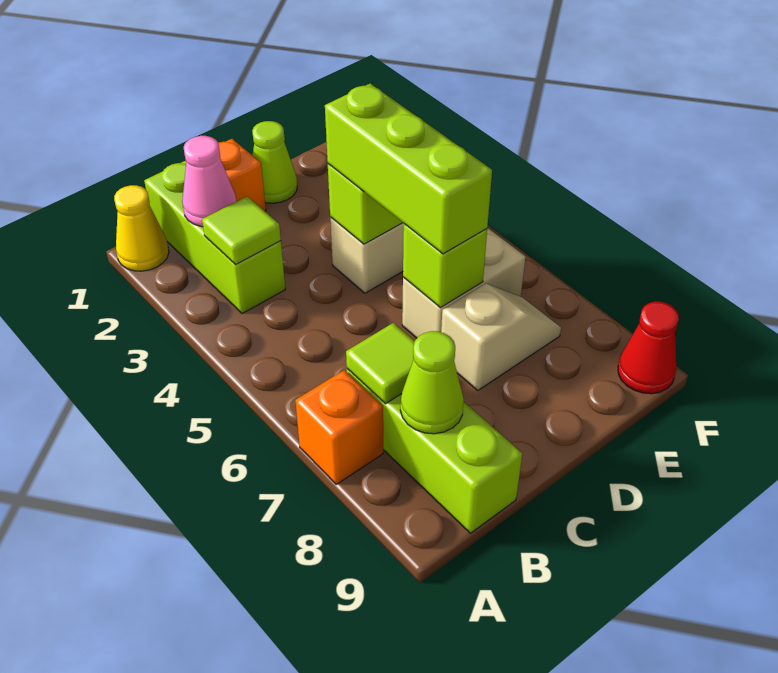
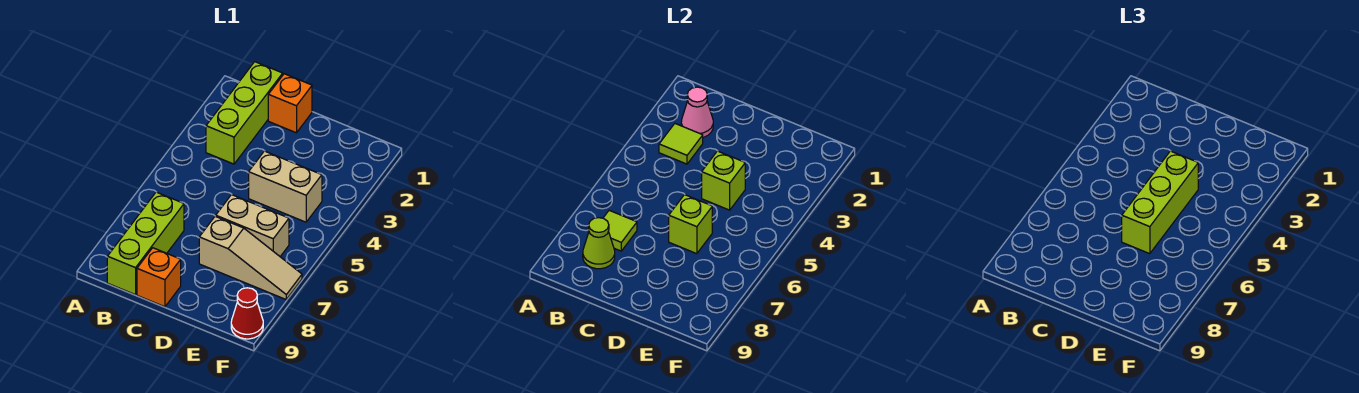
yellow 1x1 cone [114,185,169,271] -> none
orange 1x1 brick [295,370,383,484] -> orange 1x1 brick moved to [137,248,181,307]
lime 1x1 cone [252,121,297,203] -> none
tan 1x2 slope [441,283,561,390] -> tan 1x3 slope [199,216,302,299]

